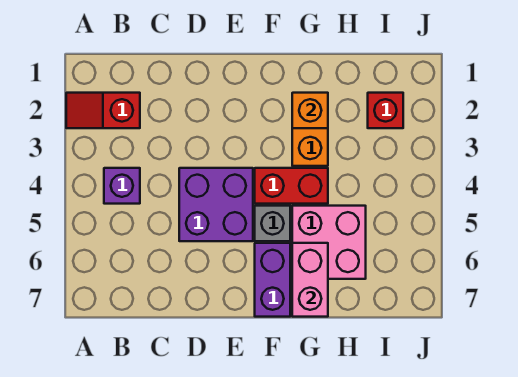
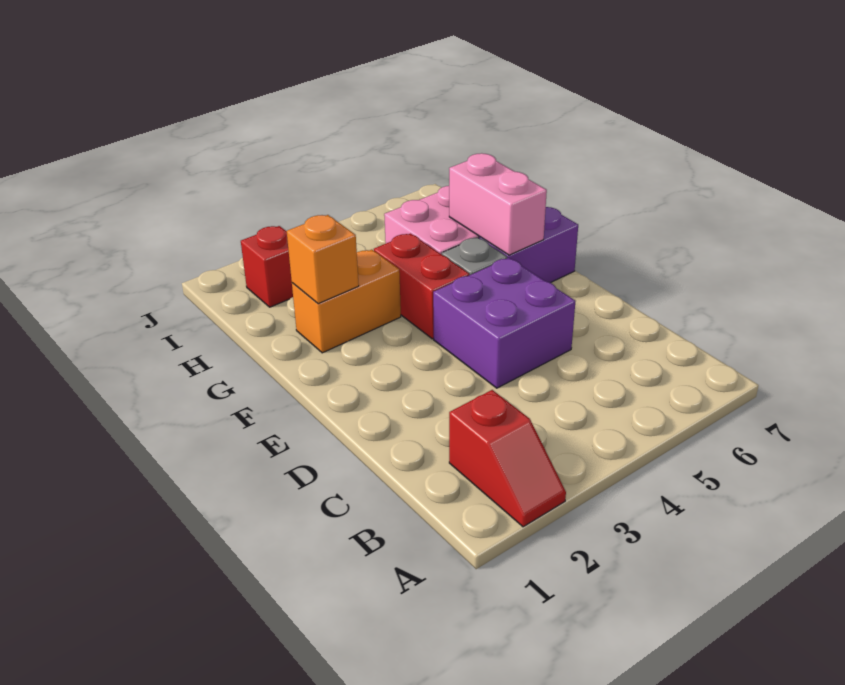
purple 1x1 brick [104,168,140,204] -> none
pink 1x2 brick [292,243,328,317] -> pink 1x2 brick turned to [449,153,547,255]

